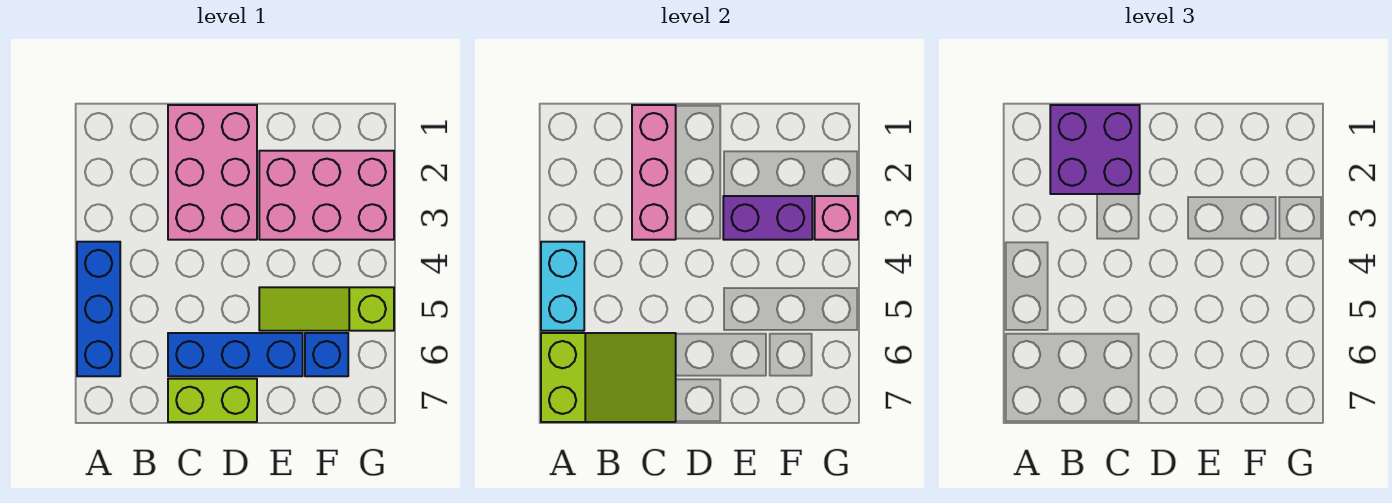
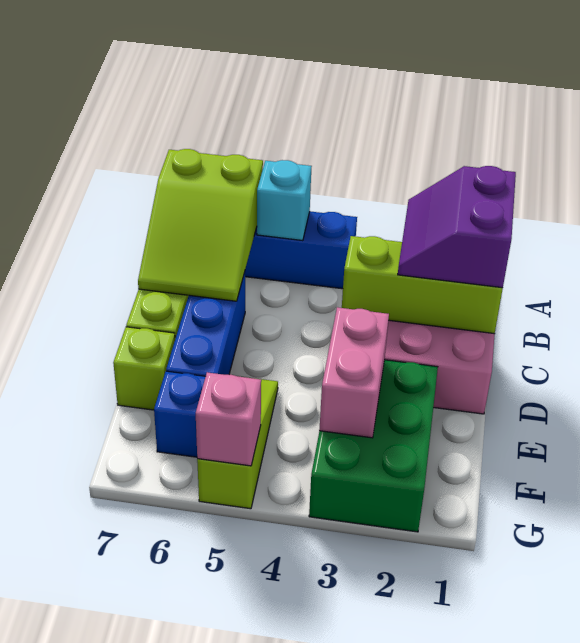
cyan 1x2 brick [541,242,584,331] -> cyan 1x1 brick [257,160,312,241]
purple 2x2 brick [1050,105,1140,194] -> purple 2x2 slope [398,166,516,288]
pink 1x3 brick [632,105,676,240] -> lime 1x3 brick [342,236,503,334]
pink 2x3 brick [259,151,394,240] -> green 2x3 brick [309,360,438,532]
purple 1x2 brick [723,196,812,240] -> pink 1x2 brick [319,307,389,438]
none -> lime 1x1 brick [113,327,175,410]
pink 1x1 brick [815,196,858,240] -> pink 1x1 brick moved to [196,372,261,466]

